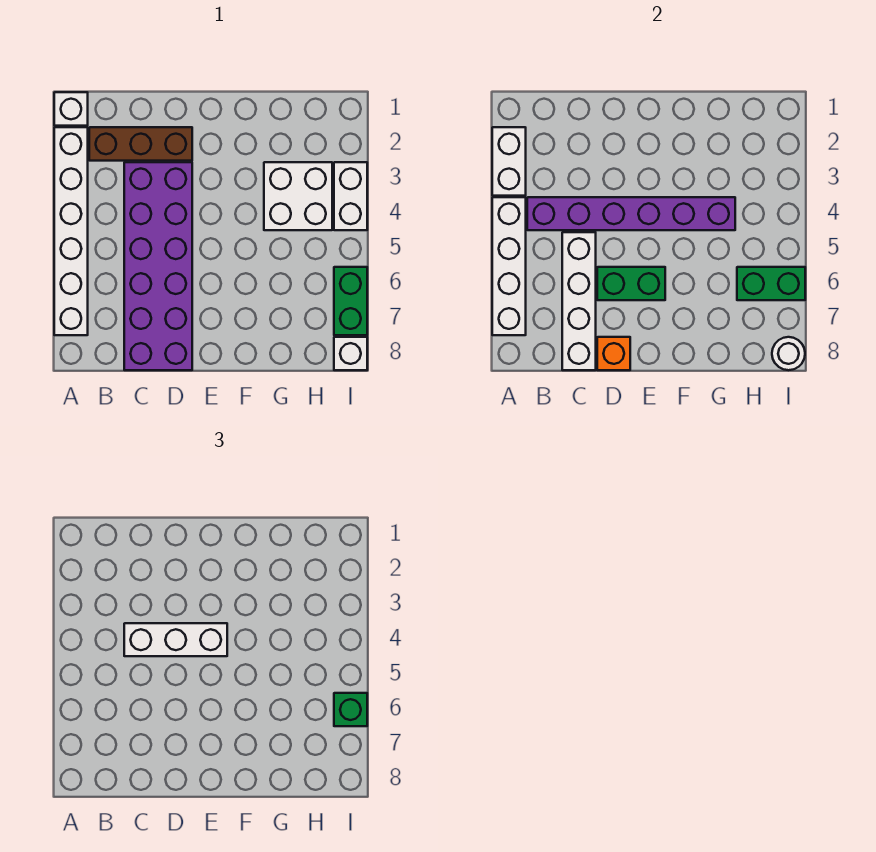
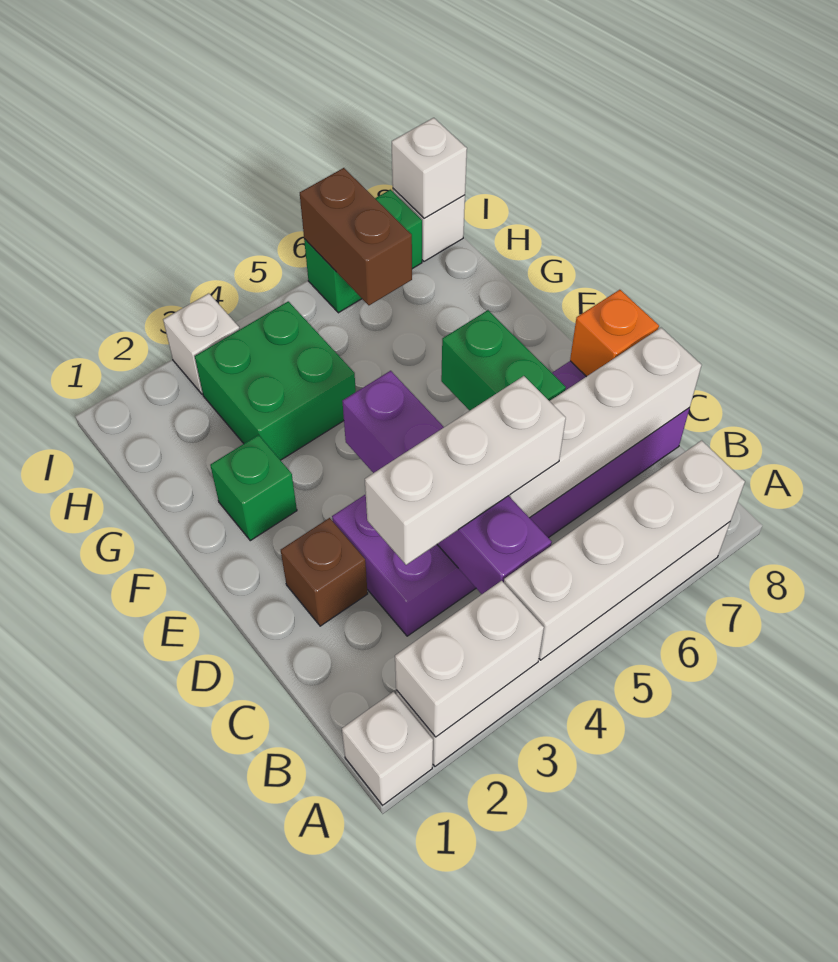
brown 1x3 brick [89,127,192,161] -> brown 1x1 brick [281,518,368,626]
purple 1x6 brick [527,197,735,230] -> purple 1x4 brick [342,371,552,594]
white 1x3 brick [124,623,227,656] -> white 1x3 brick turned to [365,376,566,565]
white 2x2 brick [264,162,332,230] -> green 2x2 brick [195,301,356,460]
green 1x2 brick [737,267,805,300] -> brown 1x2 brick [300,168,412,305]
white 1x2 brick [334,162,367,230] -> white 1x1 brick [163,293,240,394]
green 1x1 brick [334,693,367,726] -> green 1x1 brick moved to [210,435,297,541]
white 1x1 round brick [772,337,805,370] -> white 1x1 brick [392,118,467,218]

